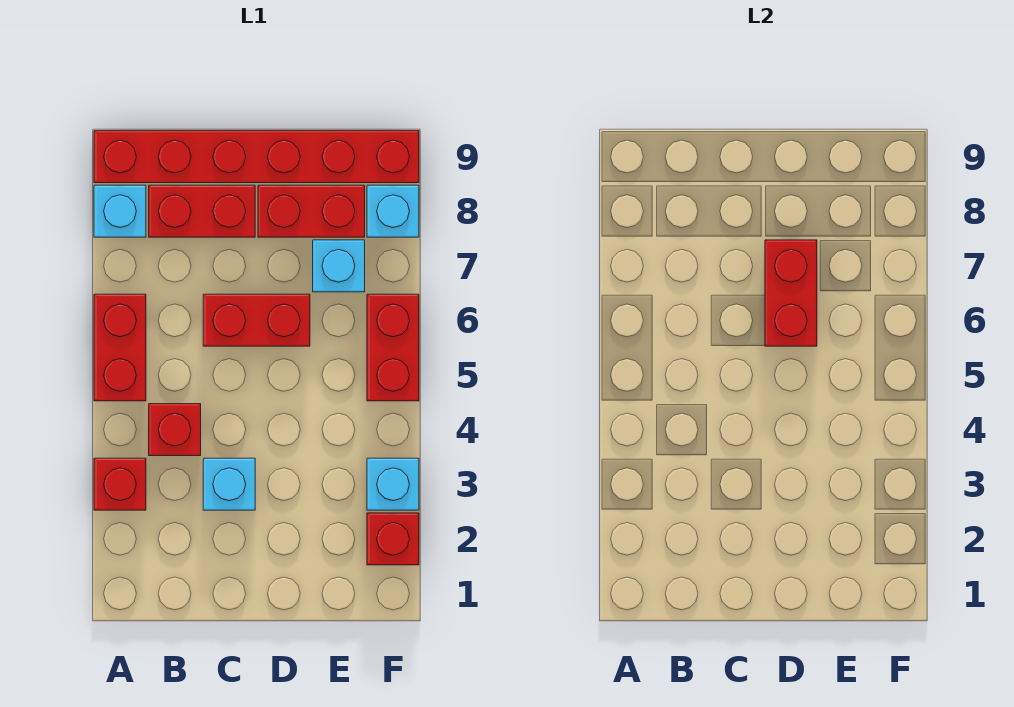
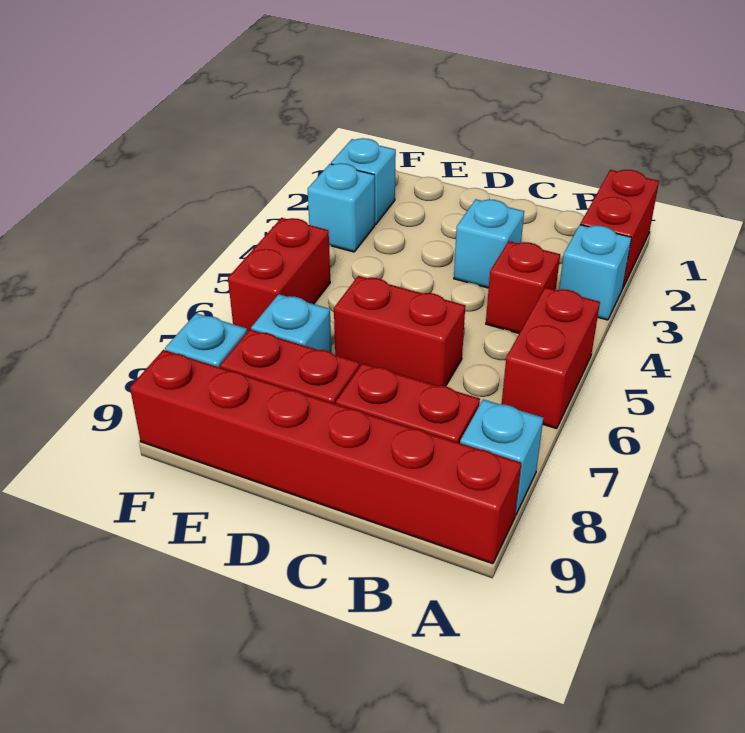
red 1x1 brick [94,458,146,510] -> cyan 1x1 brick [559,225,632,320]
red 1x2 brick [765,240,817,346] -> red 1x2 brick moved to [580,170,659,289]
red 1x1 brick [367,513,419,565] -> cyan 1x1 brick [331,138,396,225]

